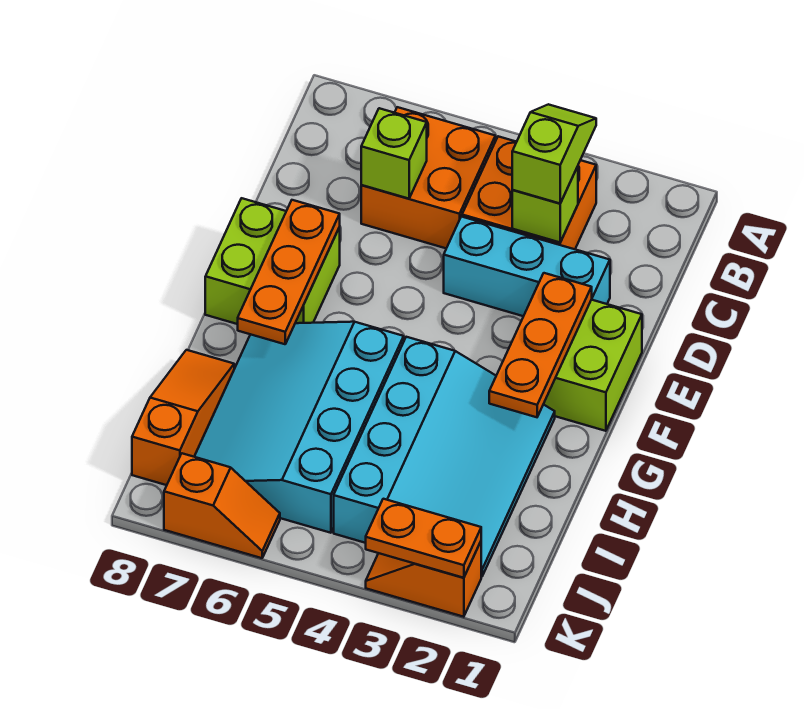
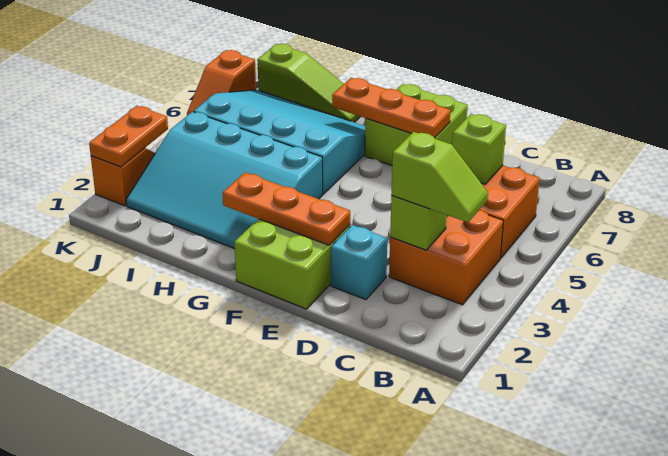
cyan 1x3 brick [444,217,610,316] -> cyan 1x1 brick [331,225,387,300]
orange 1x3 slope [132,350,234,485] -> lime 1x3 slope [257,44,361,122]

